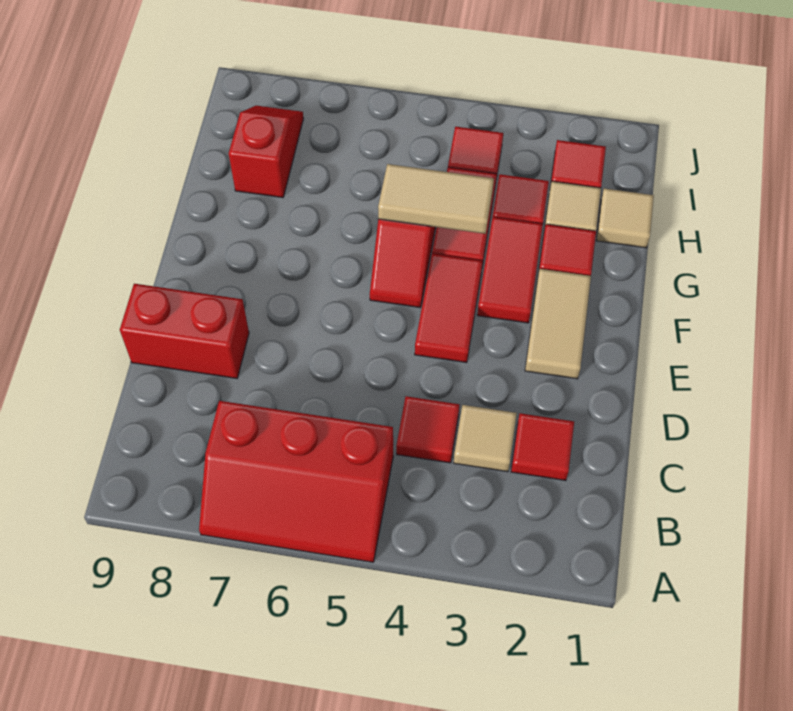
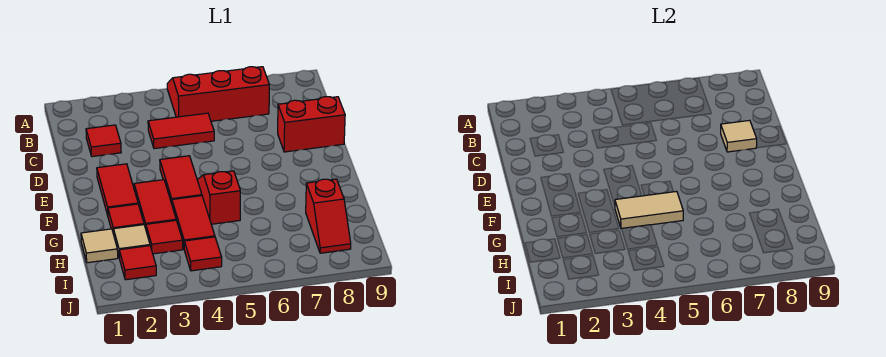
tan 1x1 tile [454,405,517,472] -> tan 1x1 tile moved to [721,120,757,152]
red 1x1 tile [396,396,459,463] -> red 1x2 tile [148,113,214,149]
tan 1x2 tile [525,269,591,379] -> red 1x2 tile [97,164,138,215]

